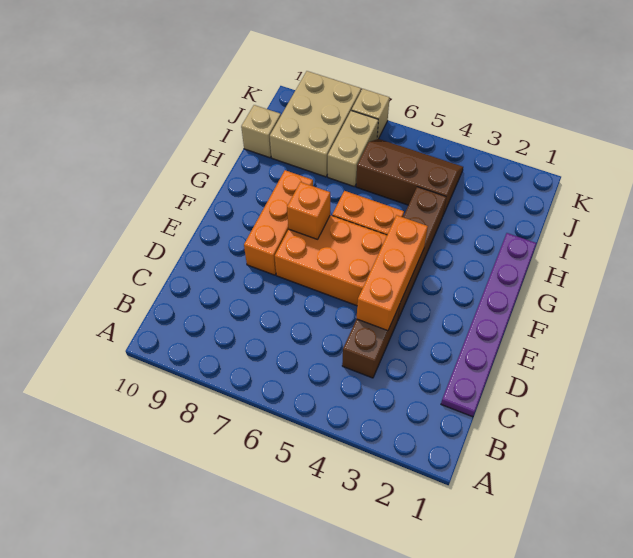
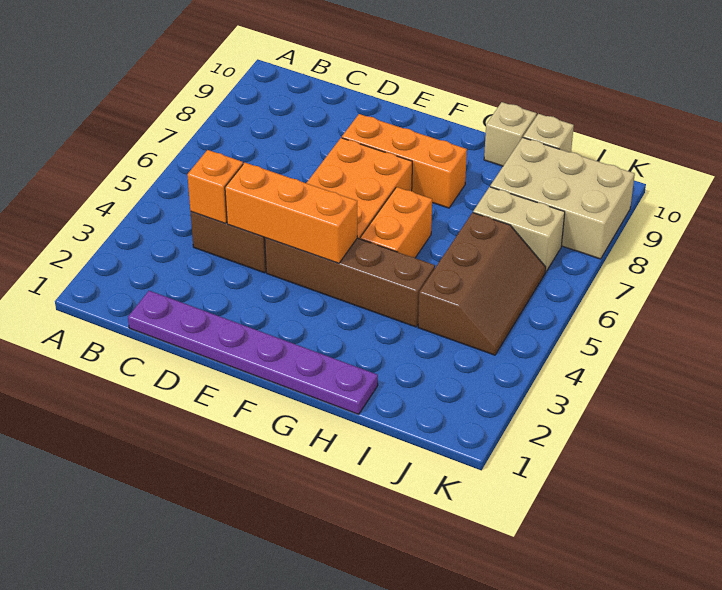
orange 1x1 brick [287,182,330,239] -> orange 1x1 brick moved to [187,150,243,223]
tan 1x1 brick [352,89,390,139] -> tan 1x1 brick moved to [484,102,537,166]

